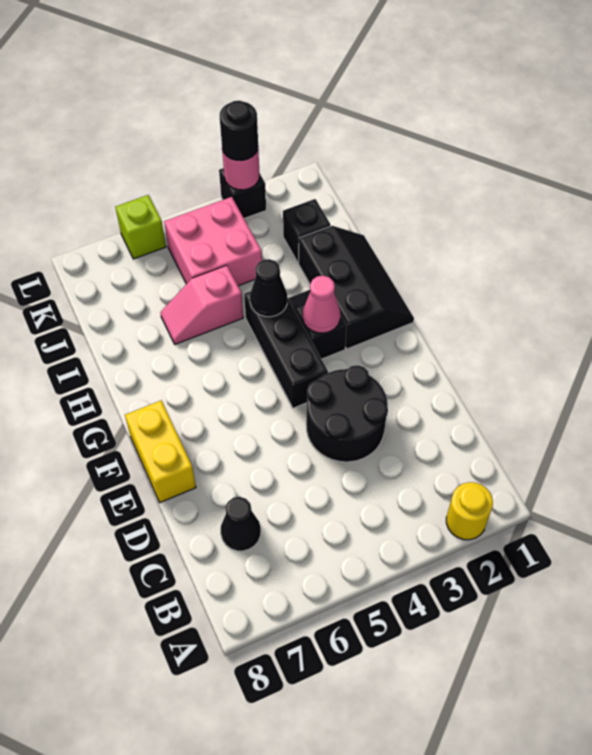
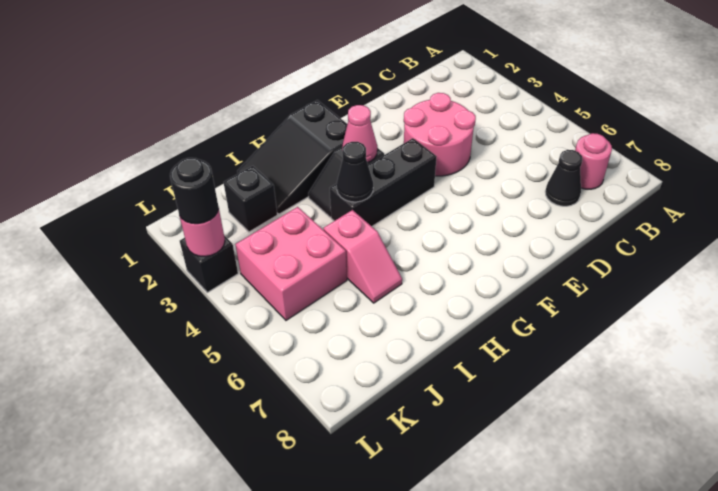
yellow 1x1 round brick [446,482,493,540] -> none
none -> pink 1x1 round brick [575,133,612,189]
black 2x2 round brick [306,365,388,462] -> pink 2x2 round brick [404,93,476,176]
yellow 1x2 brick [125,400,196,502] -> none
black 2x3 slope [299,226,414,349] -> black 2x3 slope turned to [237,100,347,214]
lime 1x1 brick [115,195,166,259] -> none

